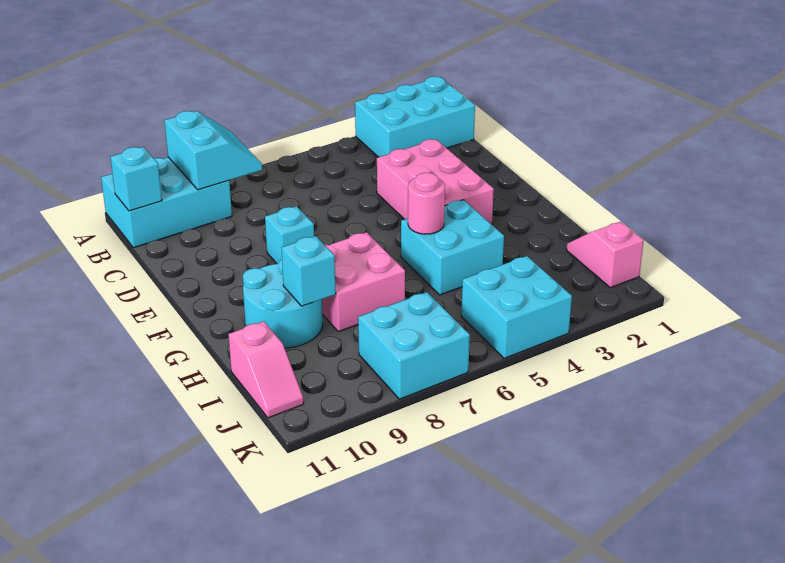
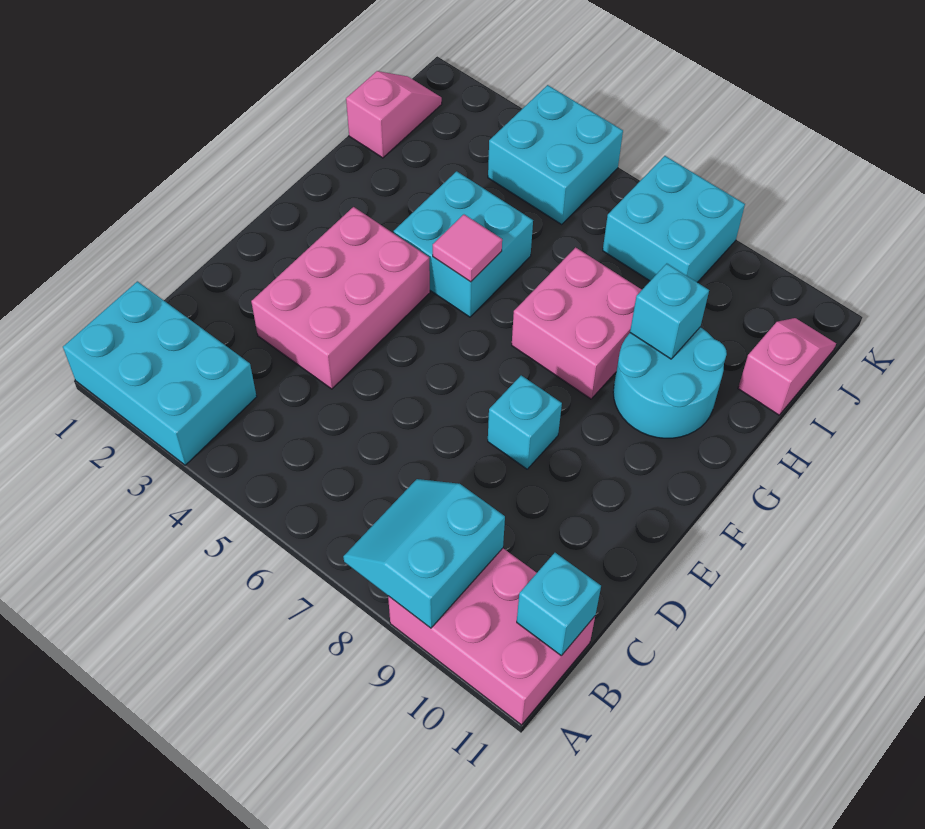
cyan 2x3 brick [101,157,232,248] -> pink 2x3 brick [388,548,595,725]
pink 1x1 round brick [408,173,445,234] -> pink 1x1 tile [433,215,502,282]
pink 1x2 slope [567,222,644,288] -> pink 1x2 slope turned to [346,71,442,158]

